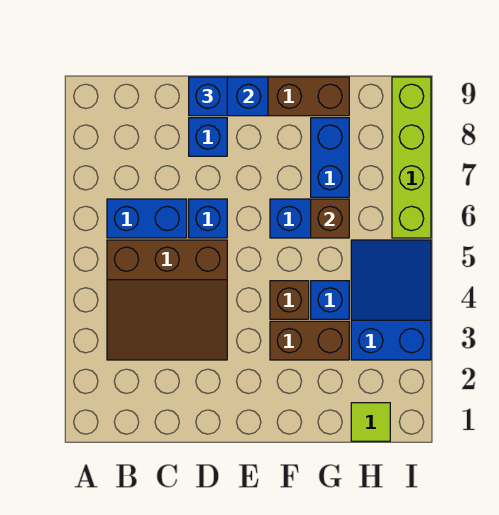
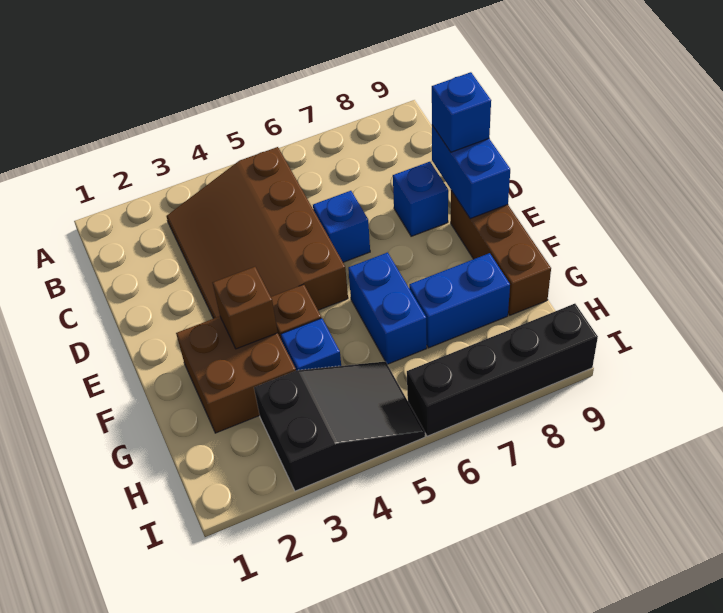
brown 3x3 slope [107,240,227,360] -> brown 3x4 slope [166,147,348,319]
blue 1x2 brick [107,199,187,238] -> none
brown 1x2 brick [270,321,349,360] -> brown 2x2 brick [176,316,296,433]
brown 1x1 brick [311,199,349,238] -> brown 1x1 brick moved to [213,267,278,349]
lime 1x1 tile [351,403,390,441] -> none
blue 2x3 slope [351,240,431,360] -> black 2x3 slope [254,361,425,491]
lime 1x4 brick [392,77,431,238] -> black 1x4 brick [407,304,598,436]

